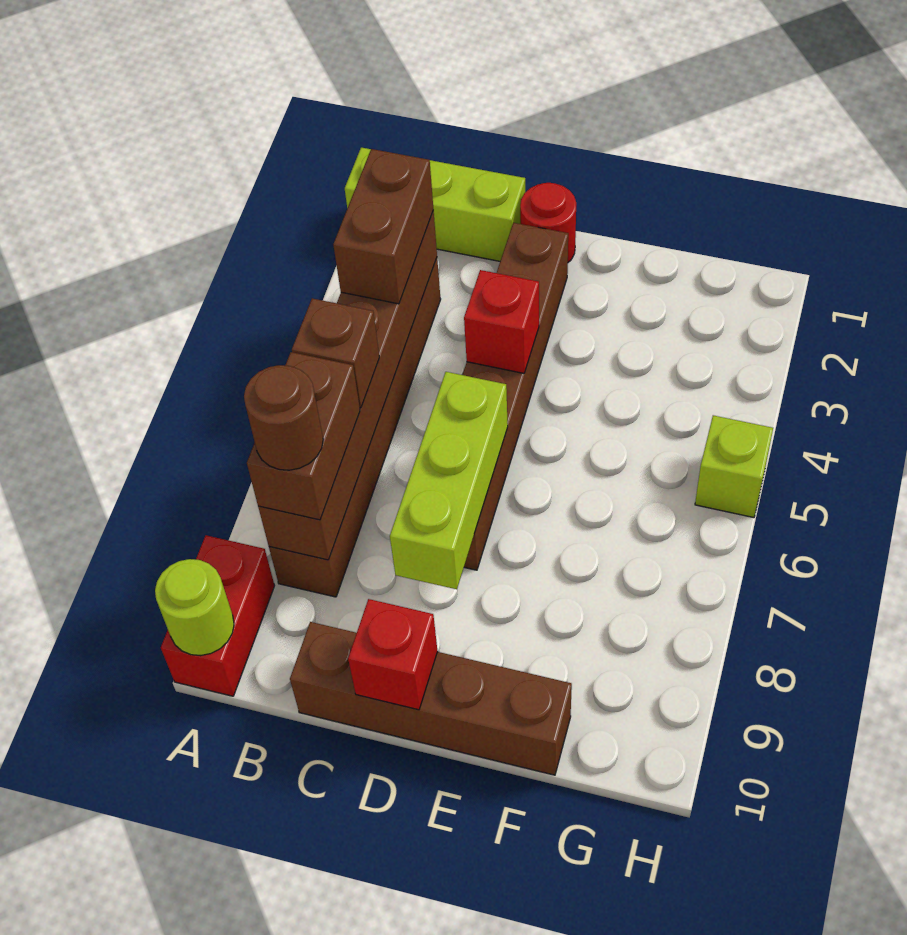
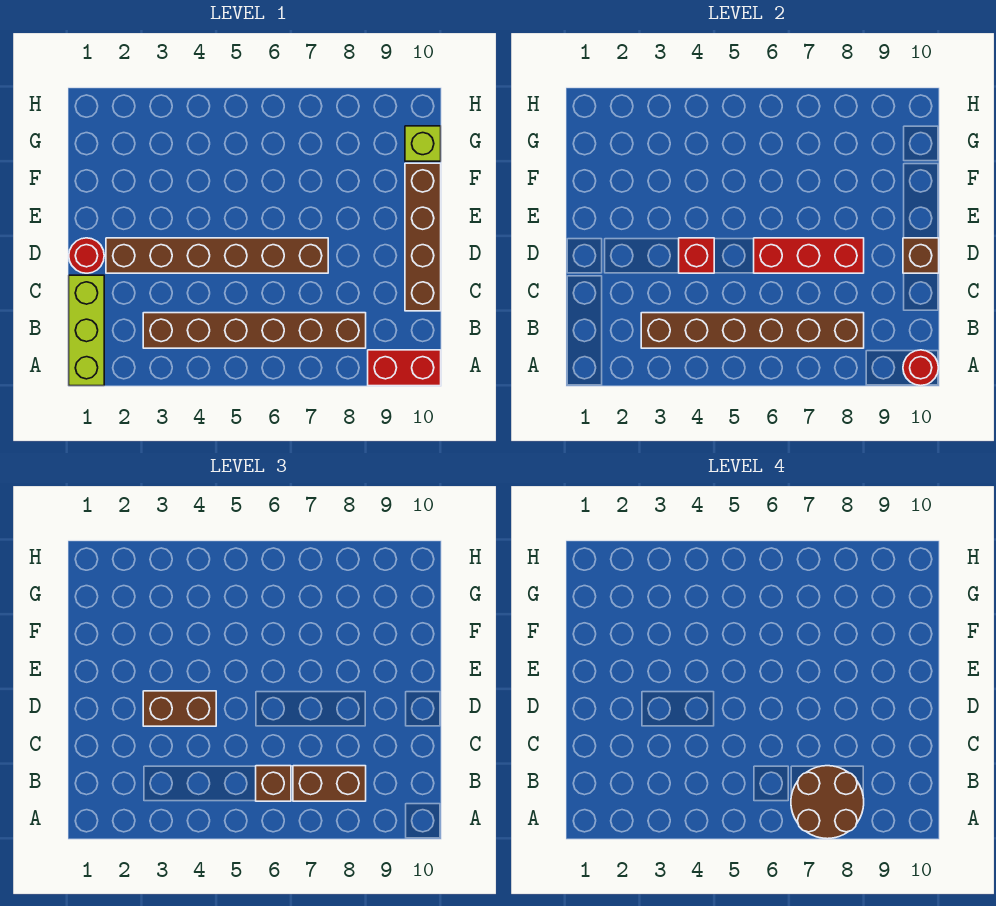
lime 1x1 round brick [155,559,234,656] -> red 1x1 round brick [903,350,938,386]
brown 1x2 brick [333,149,433,304] -> brown 1x2 brick moved to [143,691,216,726]
brown 1x1 round brick [244,365,323,470] -> brown 2x2 round brick [791,766,864,839]
lime 1x3 brick [390,372,508,589] -> red 1x3 brick [754,238,864,273]
red 1x1 brick [348,599,438,710] -> brown 1x1 brick [903,238,939,273]
lime 1x1 brick [695,415,773,518] -> lime 1x1 brick moved to [405,126,441,161]

